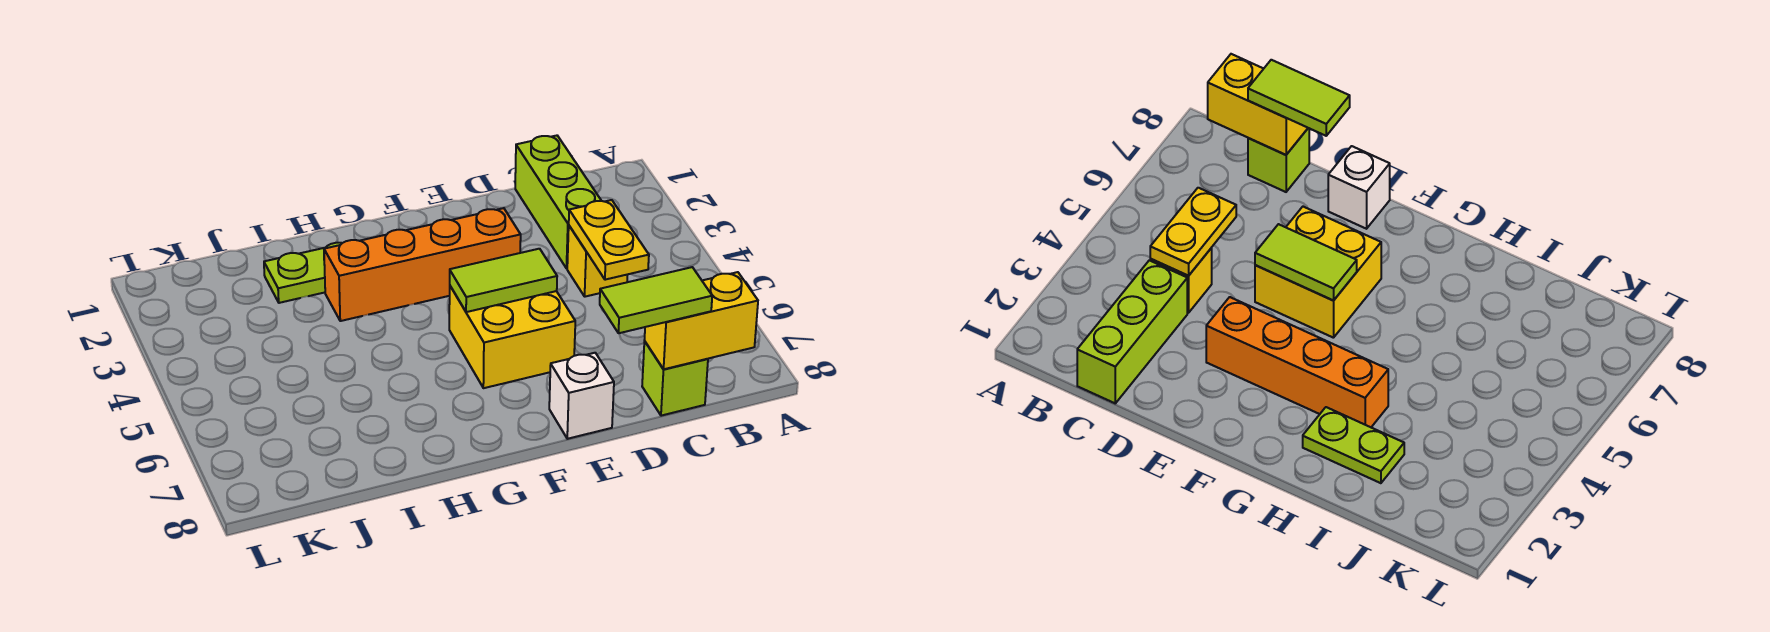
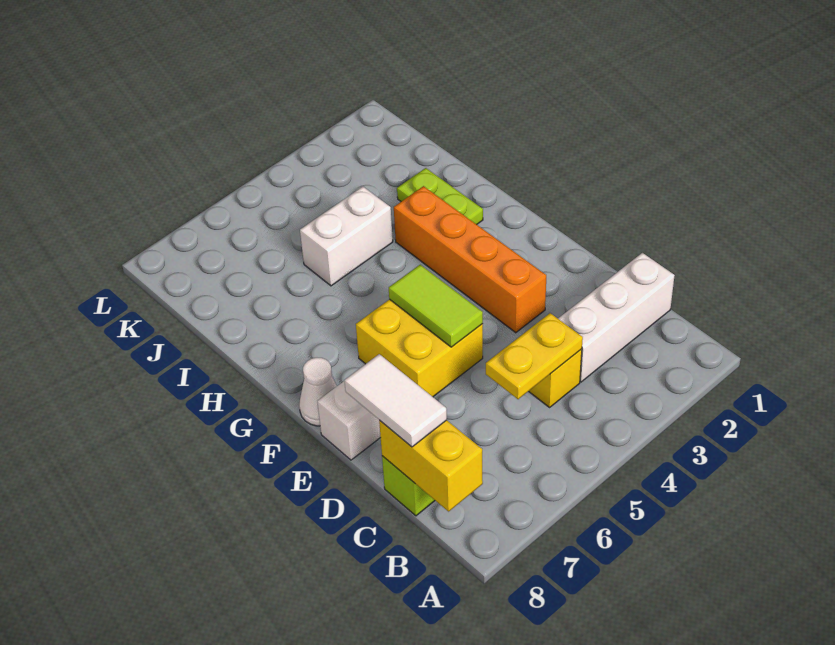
lime 1x3 brick [515,136,601,269] -> white 1x3 brick [558,253,675,382]
lime 1x2 tile [600,267,712,333] -> white 1x2 tile [344,354,447,447]
none -> white 1x1 cone [299,358,337,426]
none -> white 1x2 brick [300,187,393,286]

